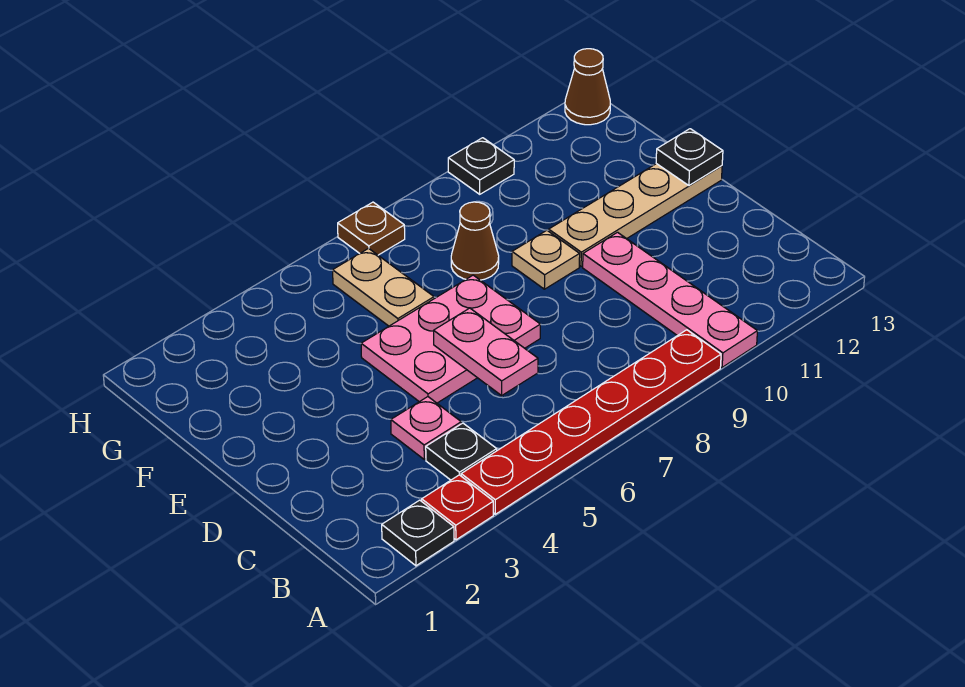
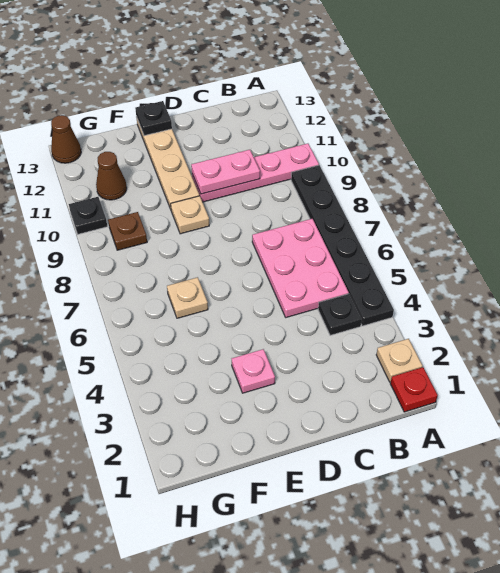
black 1x1 plate [382,500,454,566] -> tan 1x1 plate [376,339,422,382]
red 1x1 plate [422,475,493,540] -> red 1x1 plate moved to [390,367,438,412]
red 1x6 plate [461,330,721,514] -> black 1x6 plate [291,165,394,326]
pink 1x1 plate [391,397,461,459] -> pink 1x1 plate moved to [232,349,275,393]
pink 1x2 plate [434,308,538,395] -> pink 1x2 plate moved to [191,150,260,194]
pink 2x3 plate [361,275,540,403] -> pink 2x3 plate moved to [252,219,349,317]
tan 1x2 plate [333,248,434,326] -> tan 1x1 plate [167,277,208,318]
brown 1x1 cone [451,202,499,280] -> brown 1x1 cone moved to [96,152,127,200]
brown 1x1 plate [338,202,405,255] -> brown 1x1 plate moved to [108,212,147,250]

